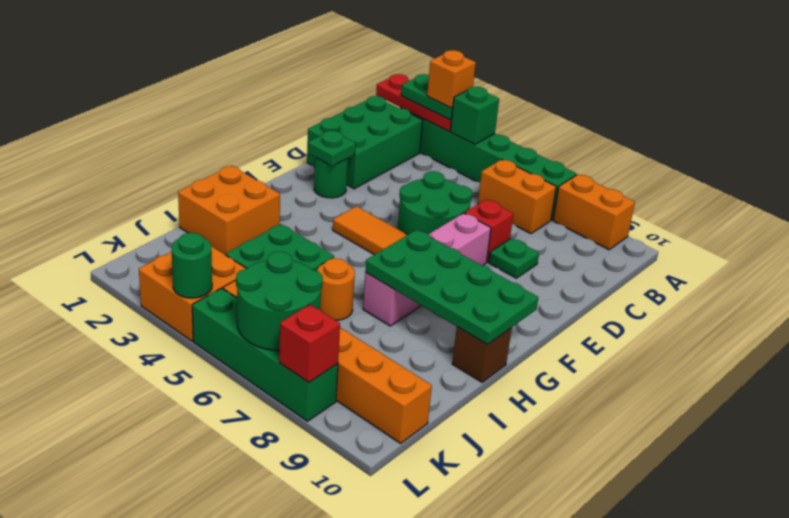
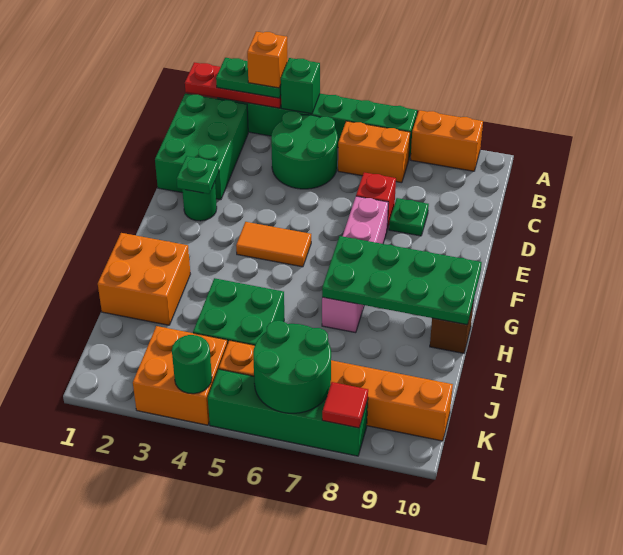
green 2x2 round brick [398,171,472,235] -> green 2x2 round brick moved to [271,111,338,189]
orange 1x1 round brick [317,258,355,320] -> none
red 1x1 brick [279,305,340,382] -> red 1x1 tile [322,382,368,428]

